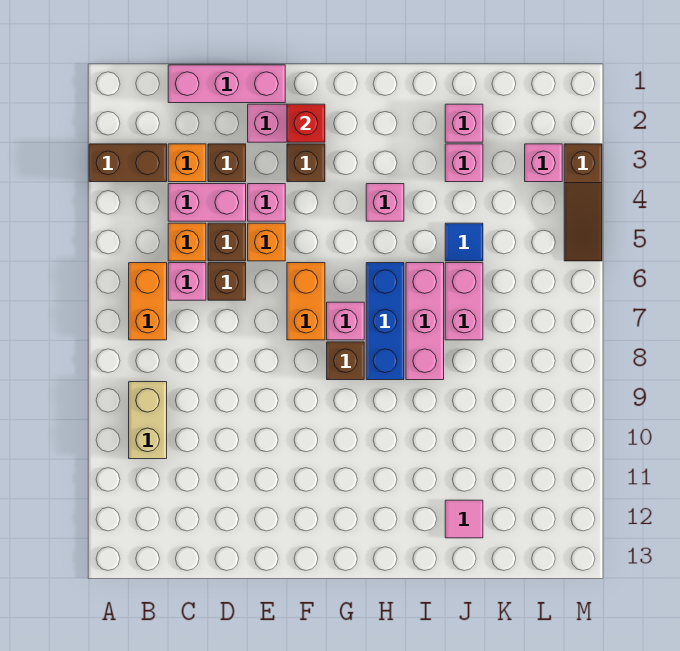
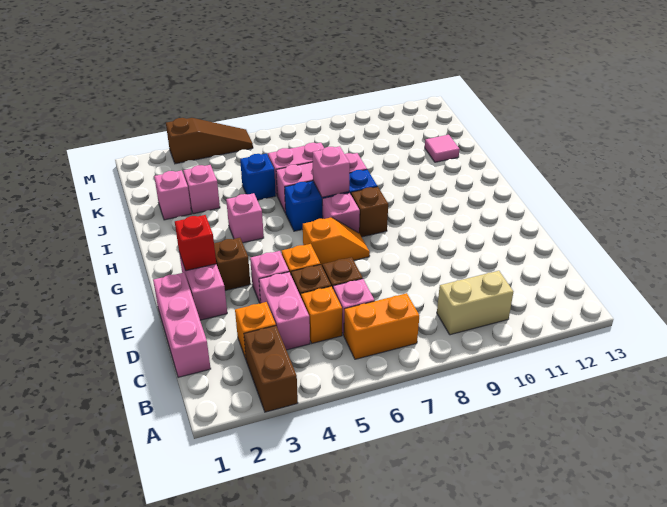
brown 1x1 brick [208,144,246,182] -> none
orange 1x2 brick [287,263,325,340] -> orange 1x2 slope [303,217,370,266]
blue 1x1 tile [445,223,483,261] -> blue 1x1 brick [240,153,276,200]
pink 1x1 brick [525,144,562,182] -> pink 1x1 brick moved to [312,146,350,197]

